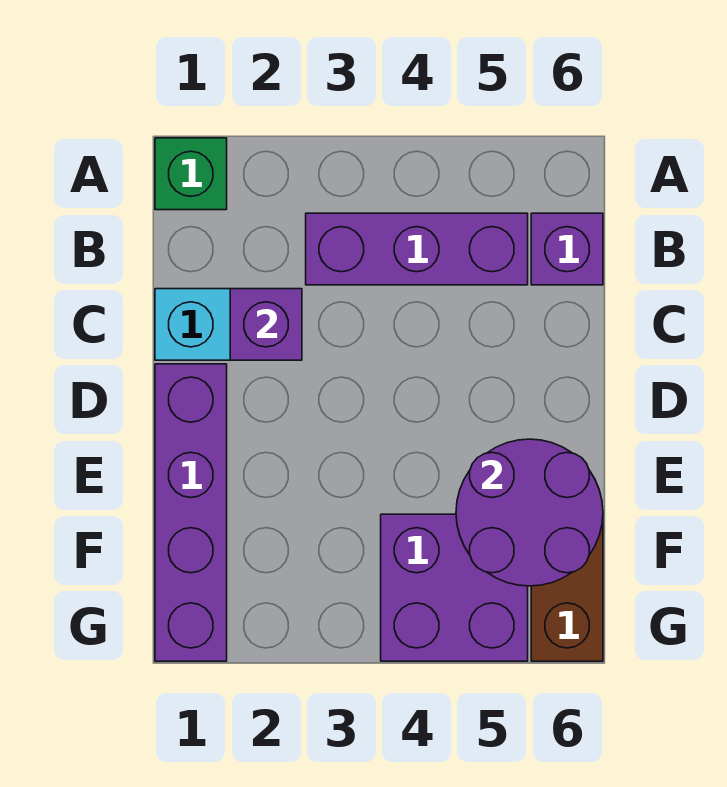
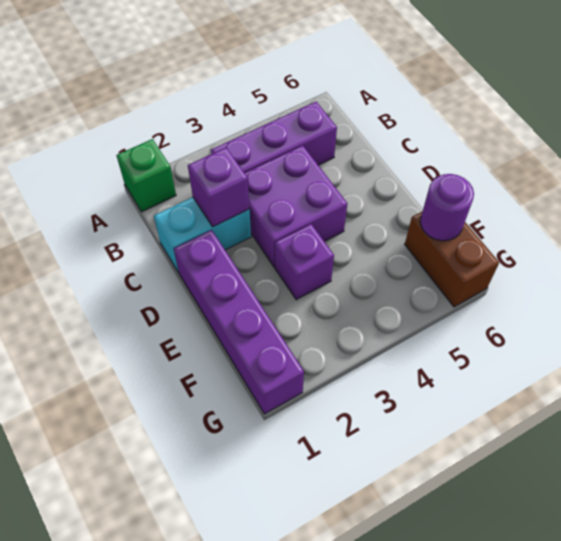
purple 1x1 brick [531,213,603,285] -> purple 1x1 brick moved to [275,224,334,300]
purple 2x2 round brick [456,439,603,586] -> purple 1x1 round brick [420,174,474,241]
purple 2x2 brick [381,514,528,661] -> purple 2x2 brick moved to [245,145,347,267]

